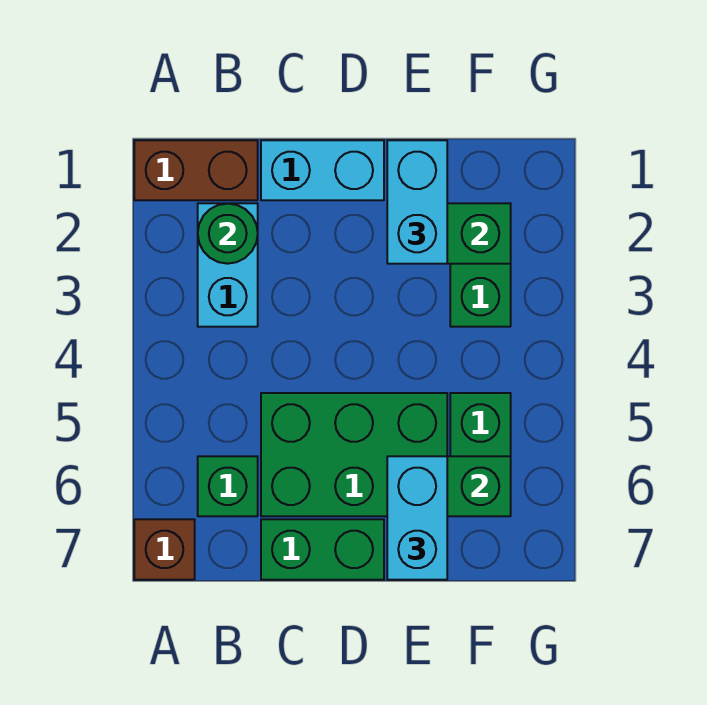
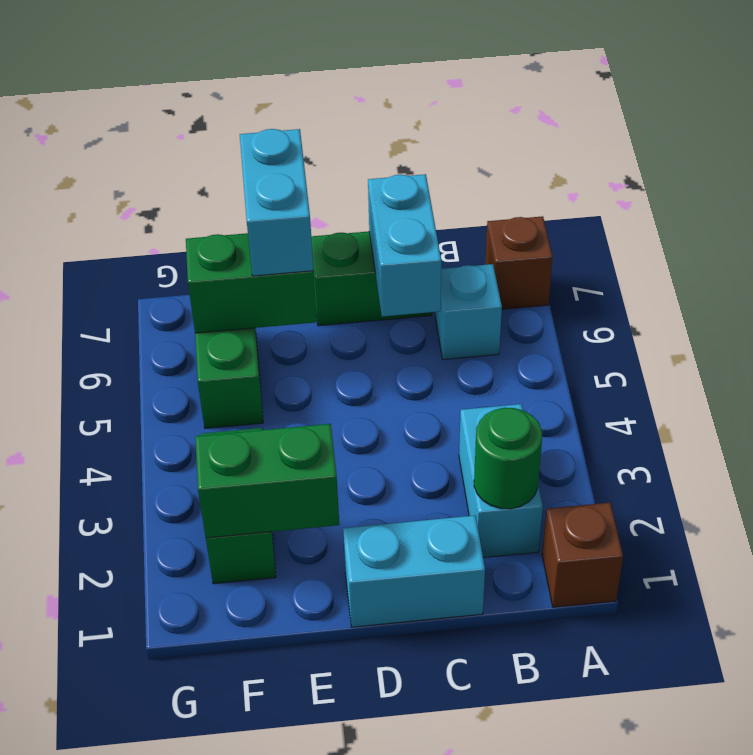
brown 1x2 brick [134,140,258,200] -> brown 1x1 brick [542,503,623,607]
green 1x1 brick [198,456,258,516] -> cyan 1x1 brick [435,264,502,360]
green 2x3 brick [261,393,447,516] -> none
cyan 1x2 brick [387,140,447,264] -> cyan 1x2 brick moved to [368,174,441,317]

